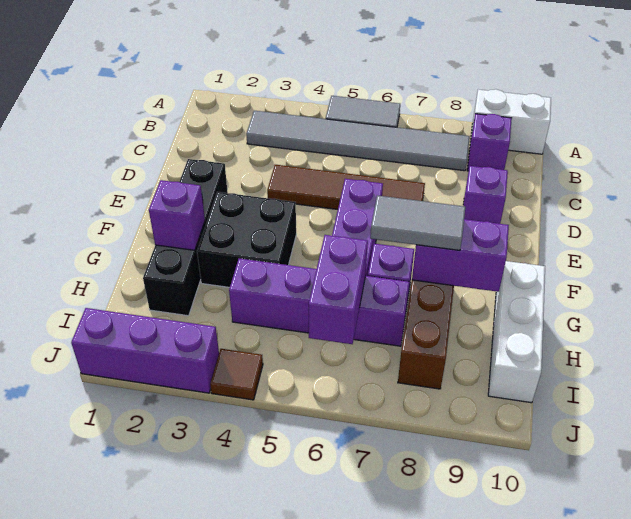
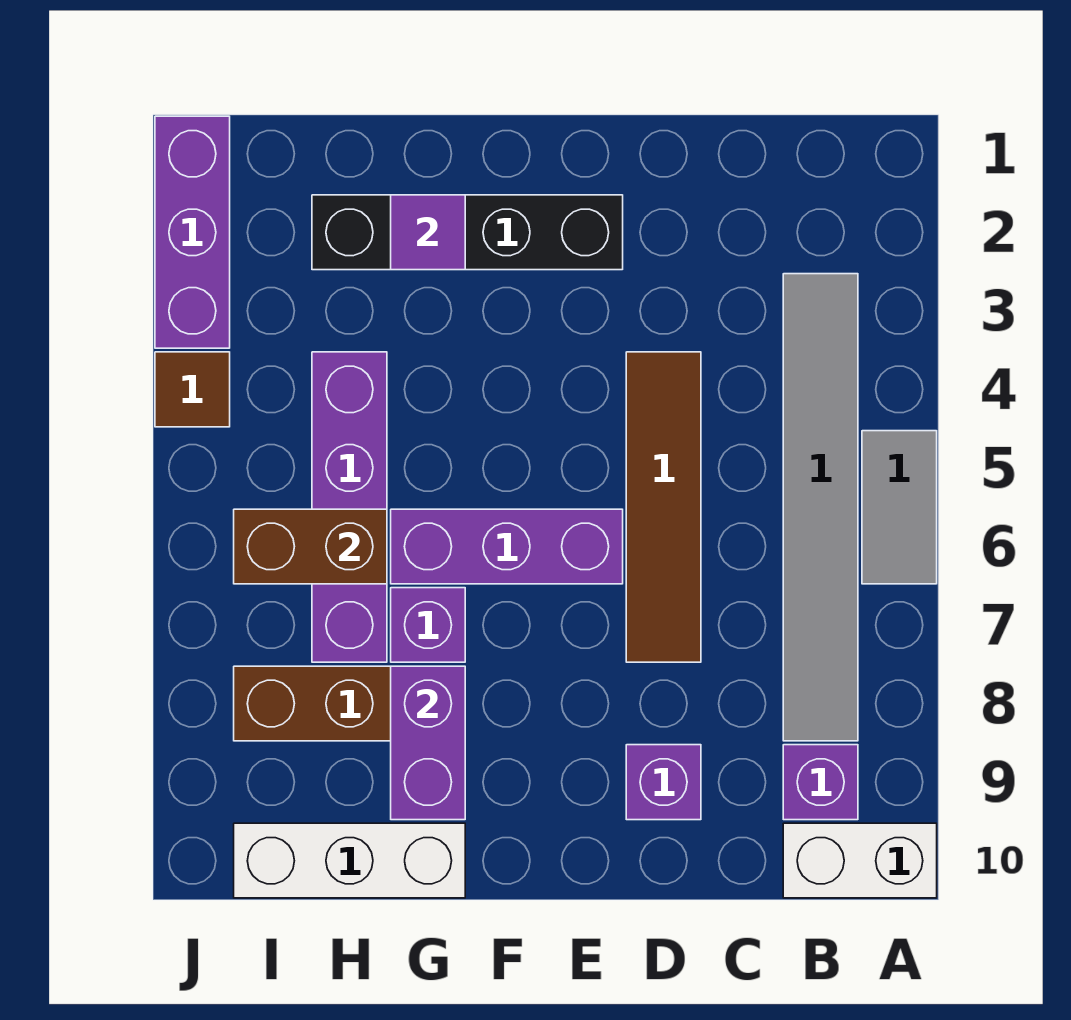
white 1x2 brick [470,89,551,154] -> white 1x2 brick turned to [783,823,937,898]
black 2x2 brick [197,192,296,287] -> none
purple 1x1 brick [149,180,205,250] -> purple 1x1 tile [391,195,465,270]
grey 1x2 tile [370,195,465,250] -> none
purple 1x2 brick [309,235,368,344] -> brown 1x2 brick [234,509,387,584]

